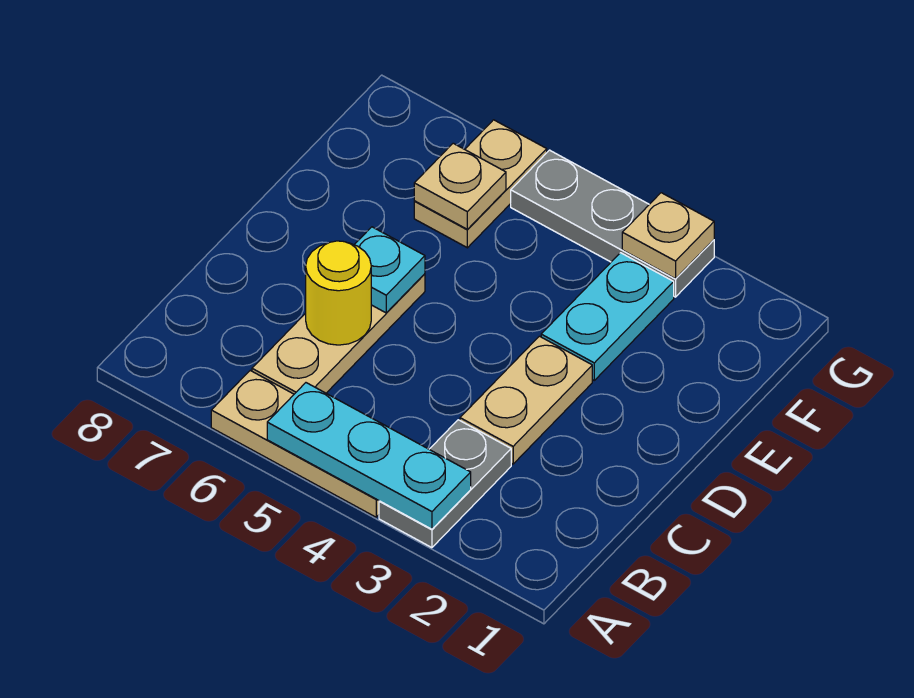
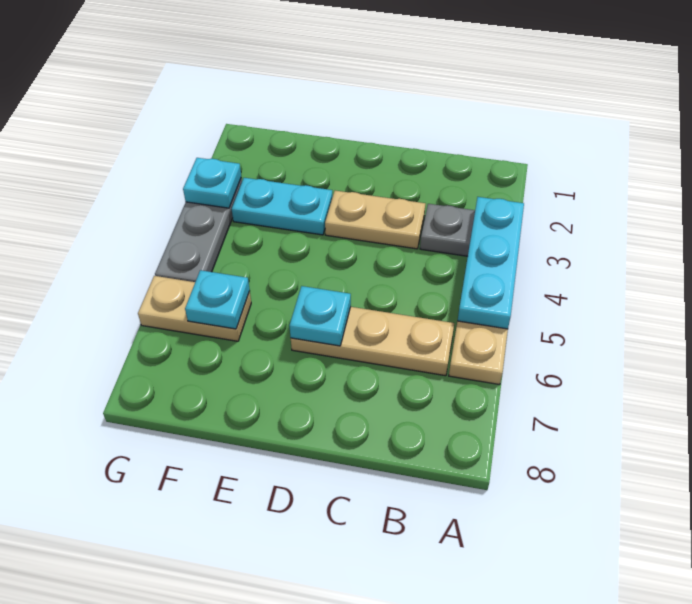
yellow 1x1 round brick [306,241,371,345] -> none
tan 1x1 plate [414,143,506,229] -> cyan 1x1 plate [185,270,250,329]
tan 1x1 plate [622,193,714,279] -> cyan 1x1 plate [183,158,241,208]

